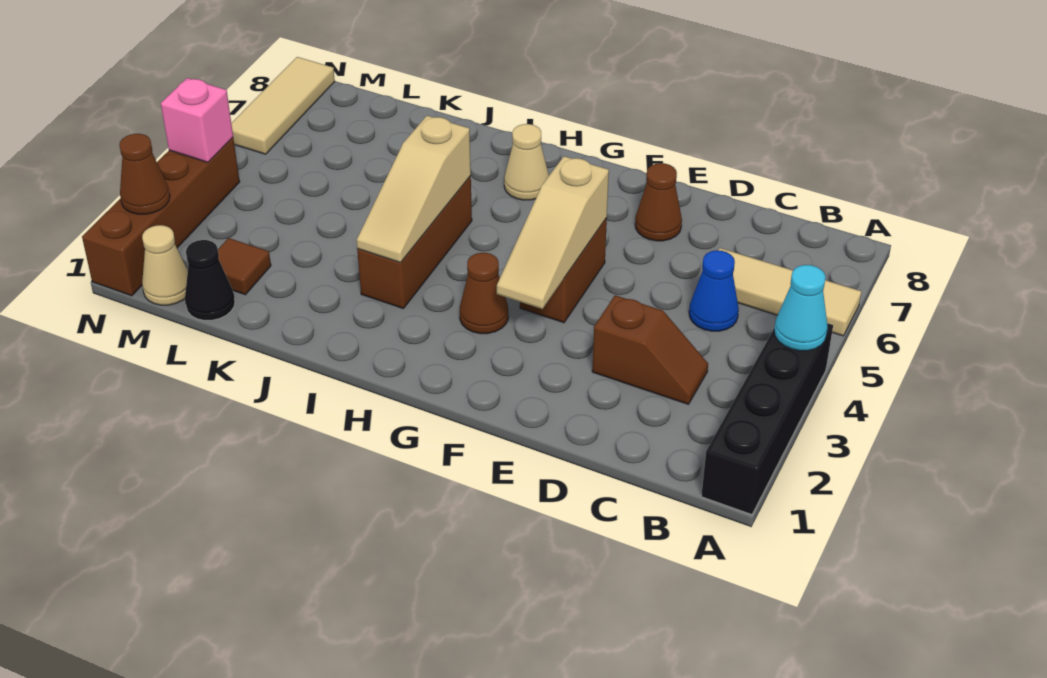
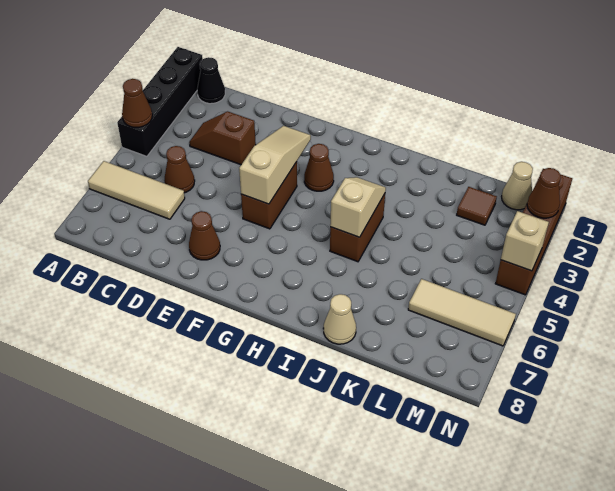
cyan 1x1 cone [774,265,828,351] -> brown 1x1 cone [122,79,152,128]
blue 1x1 cone [689,250,739,331] -> brown 1x1 cone [164,146,195,193]
tan 1x1 cone [504,124,549,200] -> tan 1x1 cone moved to [323,294,356,344]
brown 1x3 brick [357,176,472,309] -> brown 1x2 brick [330,194,385,262]
tan 1x3 slope [357,116,471,263] -> tan 1x2 slope [330,177,386,237]
black 1x1 cone [185,240,235,320] -> black 1x1 cone moved to [197,57,225,104]
pink 1x1 brick [161,78,233,162] -> tan 1x1 brick [501,211,549,271]
tan 1x3 tile [231,57,335,154] -> tan 1x3 tile turned to [408,279,516,346]

